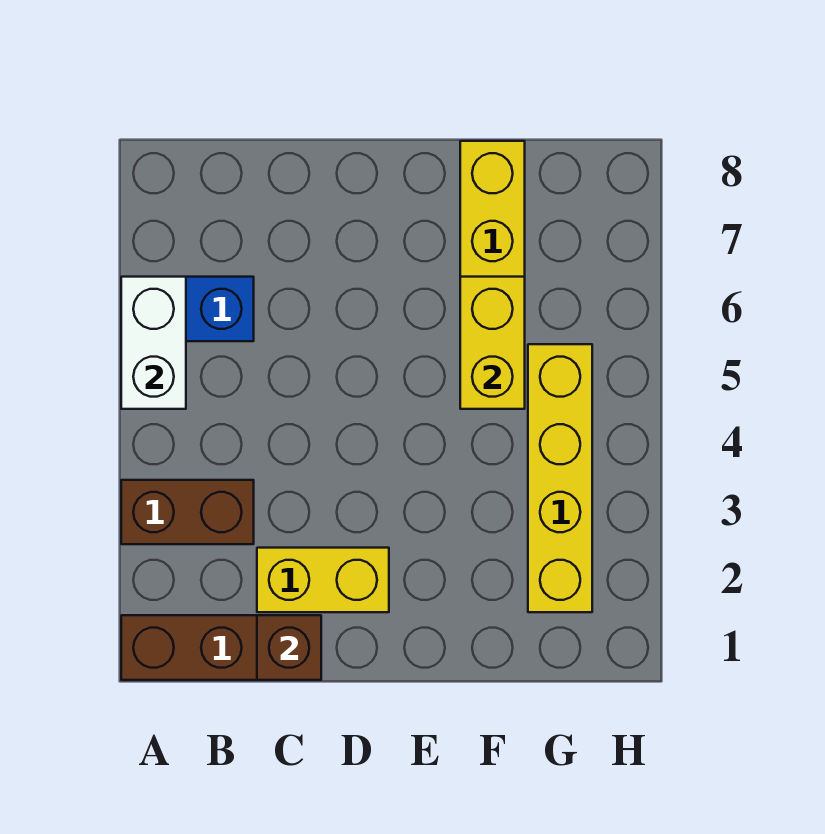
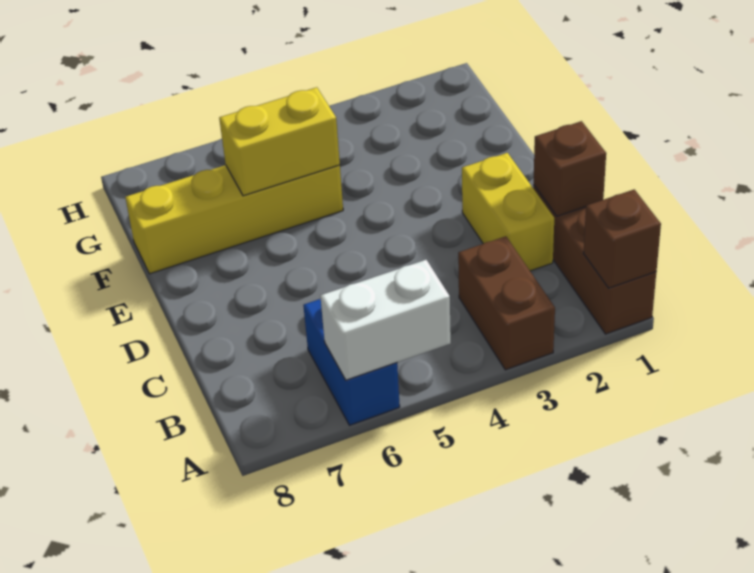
none -> brown 1x1 brick [583,190,661,288]
yellow 1x4 brick [528,344,592,612] -> none

